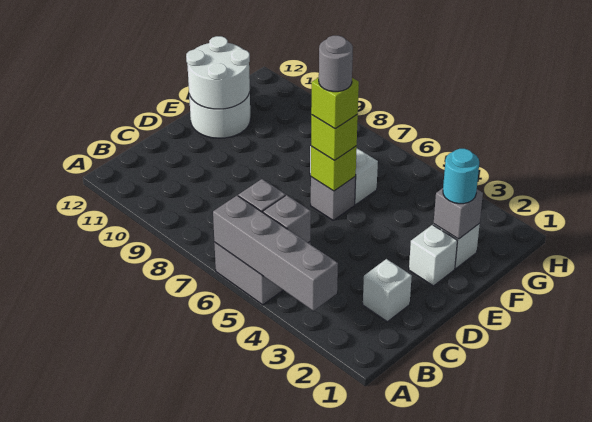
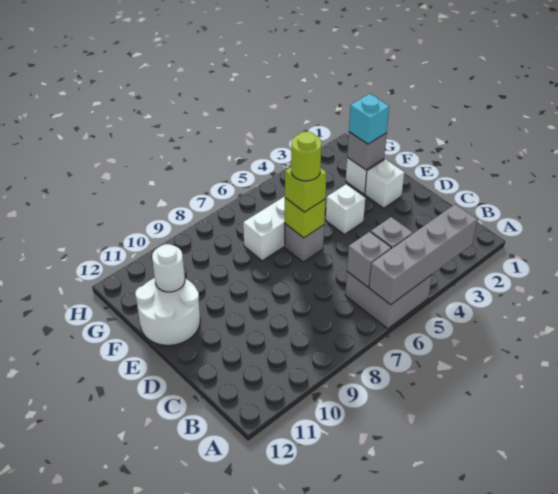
white 1x1 brick [363,259,412,322] -> white 1x1 brick moved to [326,184,365,234]
lime 1x1 brick [311,78,359,129] -> lime 1x1 round brick [291,132,321,181]
grey 1x1 round brick [319,36,353,92] -> none
white 2x2 round brick [186,36,250,109] -> white 1x1 round brick [152,244,185,292]
cyan 1x1 round brick [443,149,479,204] -> cyan 1x1 brick [349,94,389,144]

